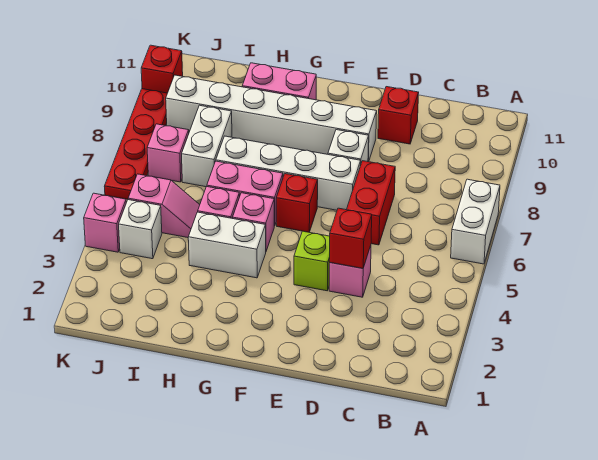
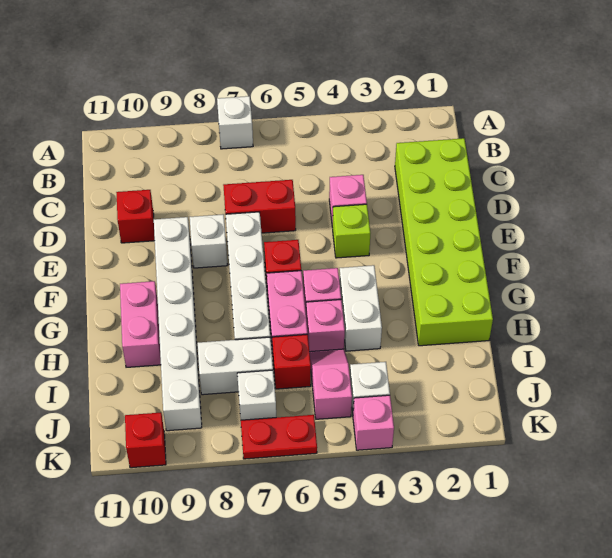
white 1x2 brick [451,179,500,264] -> white 1x1 brick [217,96,253,149]
none -> lime 2x6 brick [395,138,493,346]
red 1x1 brick [329,208,372,268] -> red 1x1 brick moved to [272,334,311,389]
pink 1x1 brick [147,124,189,182] -> white 1x1 brick [237,370,276,420]
red 1x4 plate [104,89,167,199] -> red 1x2 plate [241,415,317,459]

